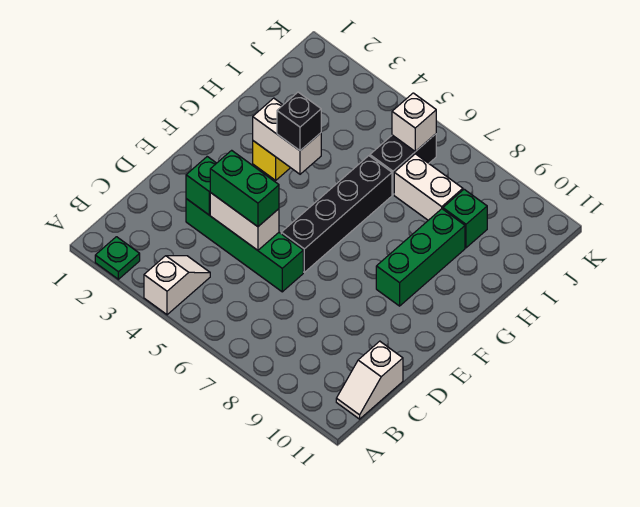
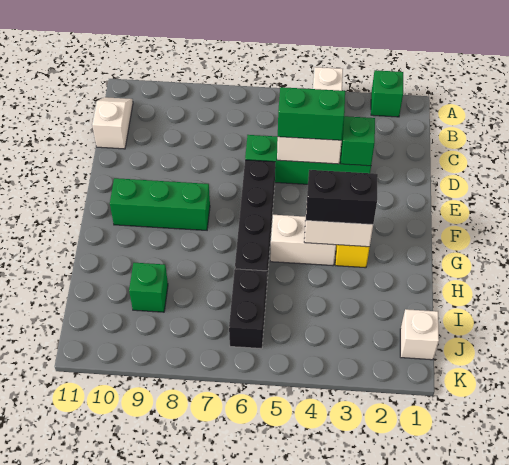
green 1x1 plate [95,237,140,279] -> green 1x1 brick [371,70,403,117]
green 1x3 brick [376,209,465,306] -> green 1x3 brick turned to [110,178,210,230]
black 1x1 brick [277,92,321,151] -> black 1x2 brick [306,170,378,225]
white 1x2 brick [394,154,463,220] -> white 1x2 brick moved to [270,215,336,266]
white 1x1 brick [392,93,436,152] -> white 1x1 brick moved to [400,309,439,360]

